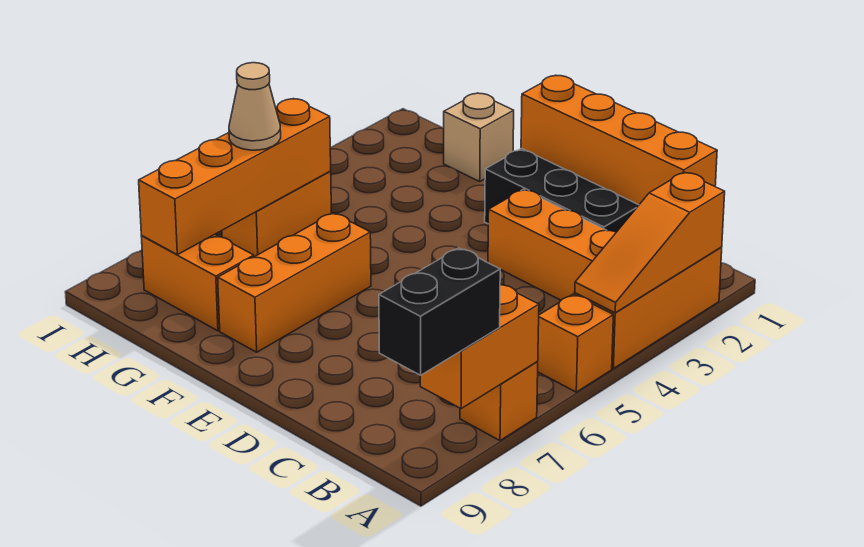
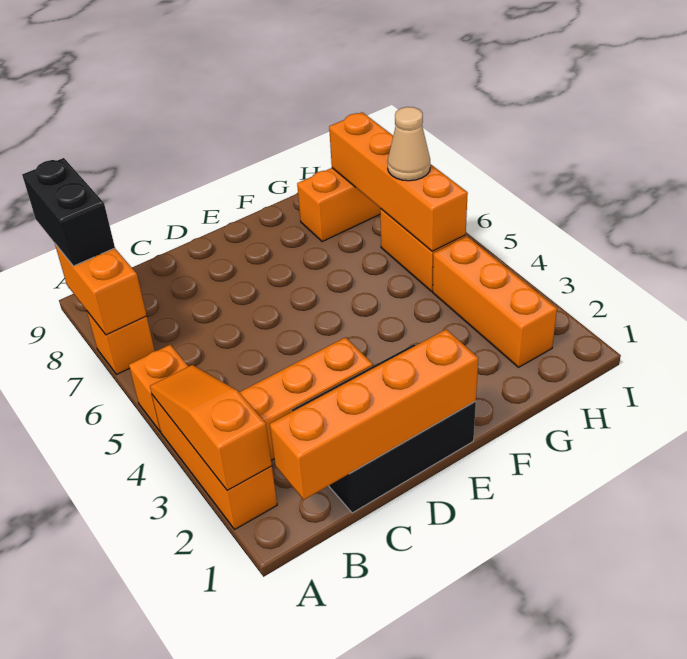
orange 1x3 brick [218,213,371,352] -> orange 1x3 brick moved to [433,237,557,367]
tan 1x1 brick [443,93,514,181] -> none

